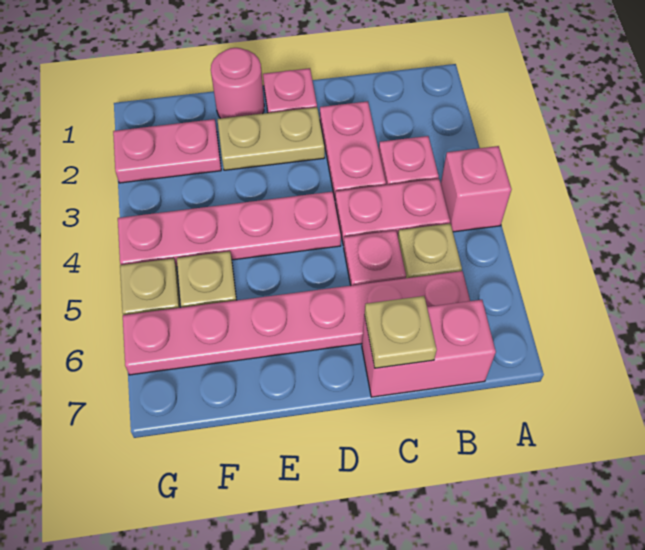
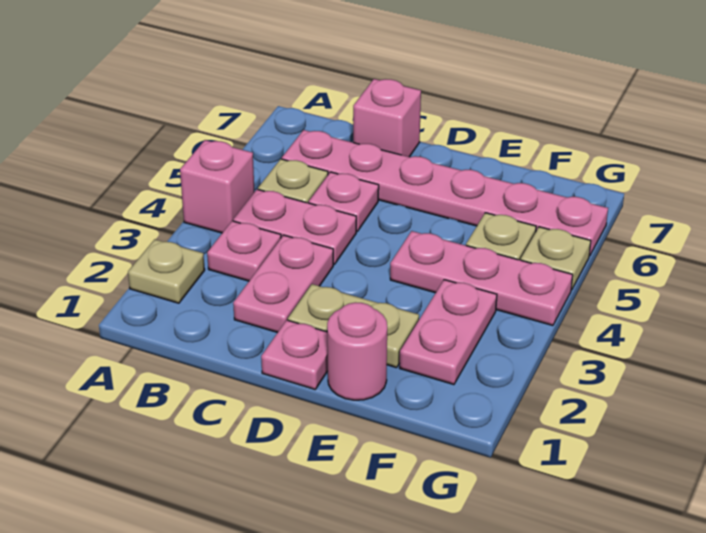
pink 1x2 brick [362,300,496,397] -> pink 1x1 brick [353,79,421,157]
tan 1x1 plate [364,296,437,368] -> tan 1x1 plate moved to [128,239,205,303]
pink 1x4 plate [118,192,341,267] -> pink 1x3 plate [390,231,573,326]
pink 1x2 plate [113,119,221,183] -> pink 1x2 plate turned to [400,280,497,385]

